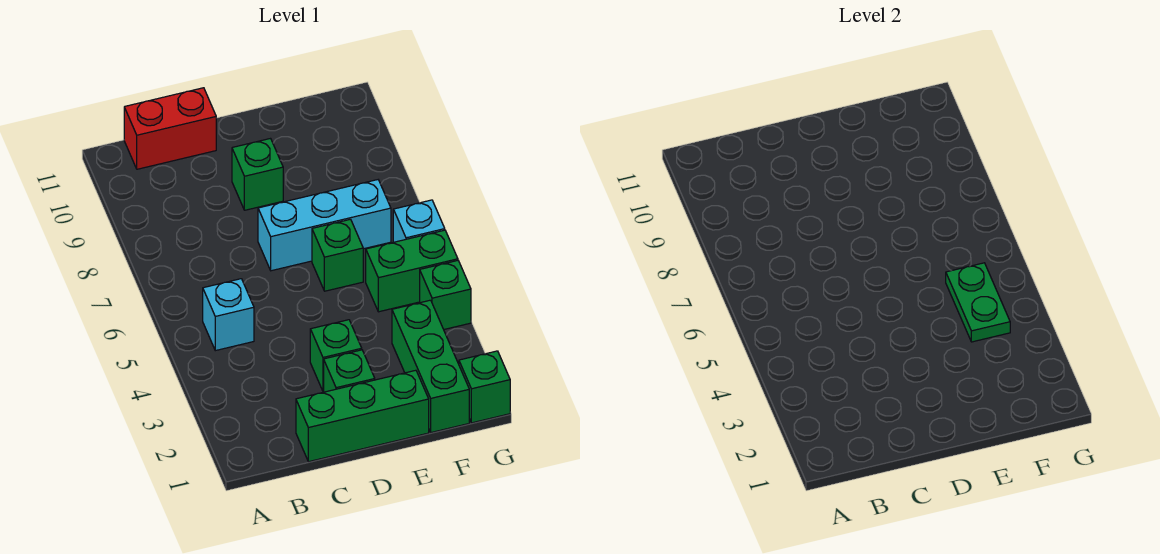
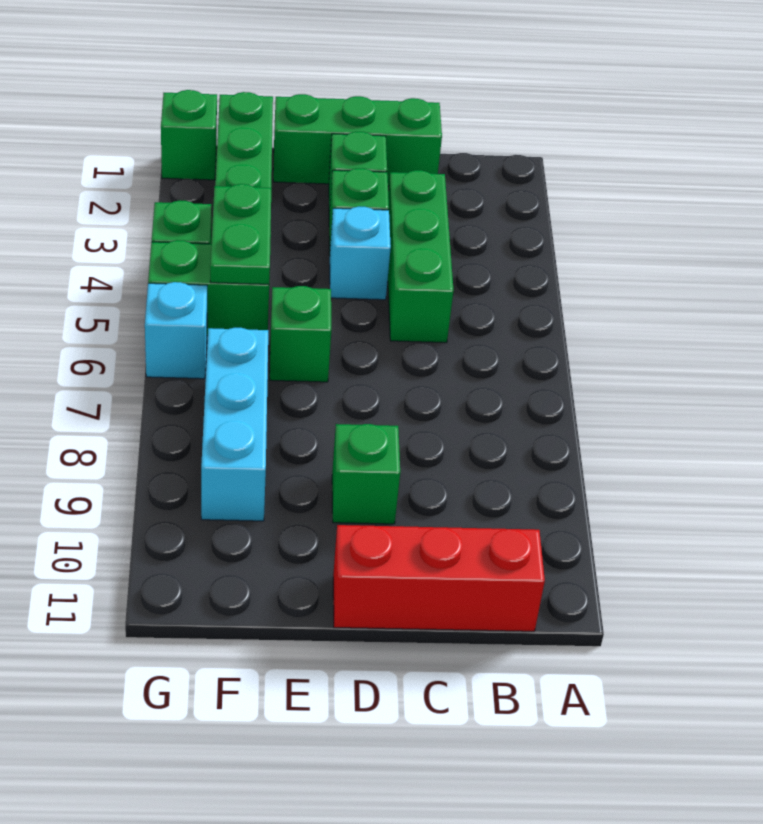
cyan 1x1 brick [203,279,254,351] -> cyan 1x1 brick moved to [330,206,391,300]
red 1x2 brick [124,88,216,169] -> red 1x3 brick [333,525,545,631]
none -> green 1x3 brick [388,170,454,343]
cyan 1x3 brick [258,180,391,271] -> cyan 1x3 brick turned to [201,328,268,521]

